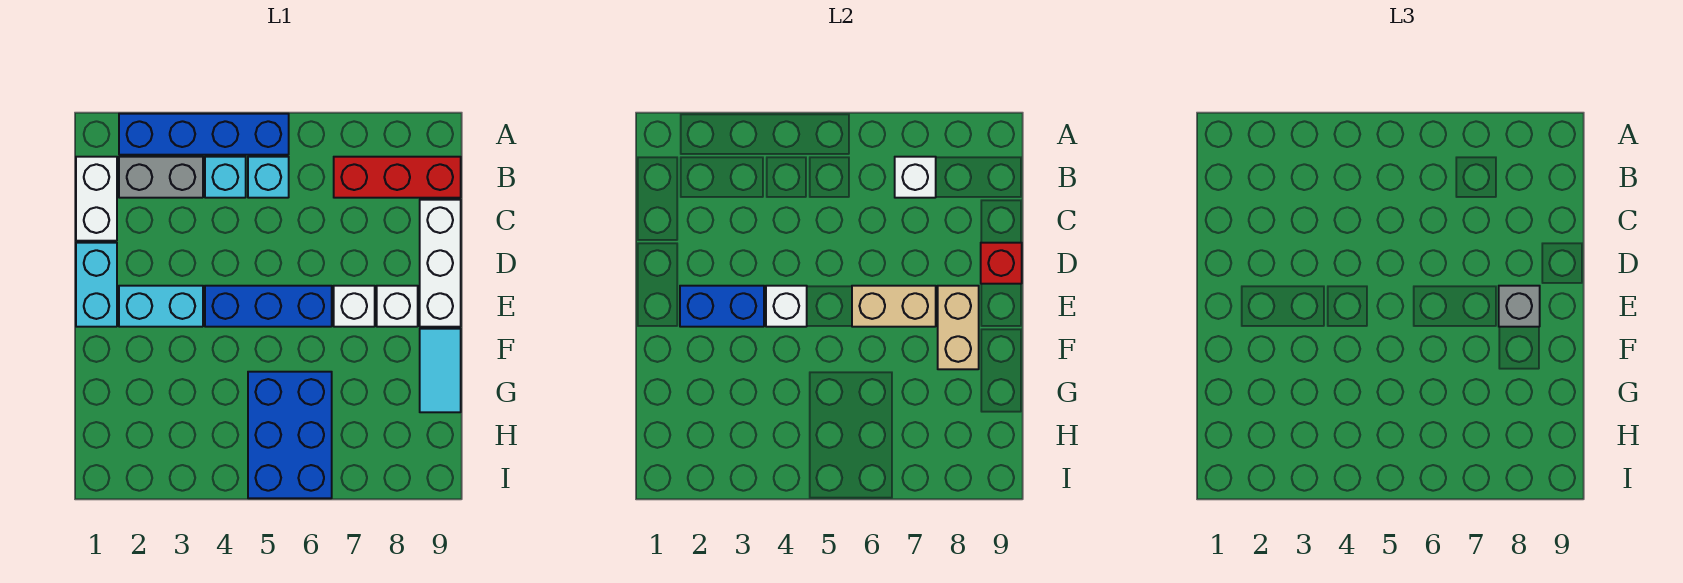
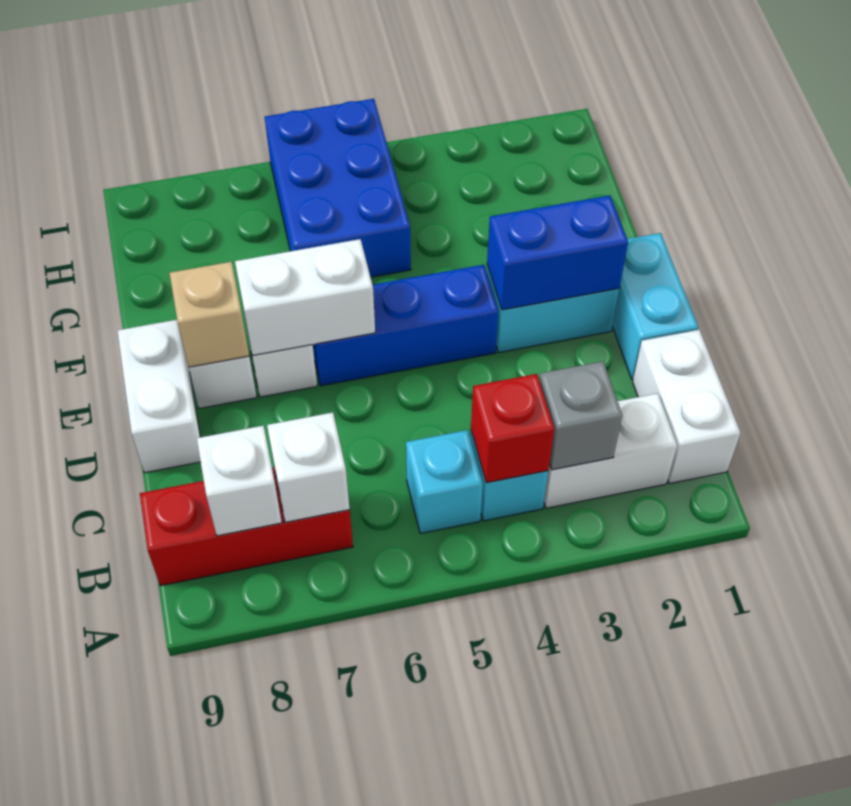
blue 1x4 brick [119,114,289,155] -> none
grey 1x2 brick [119,157,203,198] -> white 1x2 brick [544,393,677,508]
white 1x3 brick [420,200,461,327] -> white 1x2 brick [117,320,201,473]
red 1x1 brick [981,243,1022,284] -> red 1x1 brick moved to [471,374,554,483]
white 1x1 brick [766,286,807,327] -> white 1x1 brick moved to [197,426,282,536]
tan 1x2 brick [852,286,936,327] -> white 1x2 brick [235,239,375,356]
tan 1x2 brick [938,286,979,369] -> tan 1x1 brick [170,262,249,367]
grey 1x1 brick [1499,286,1540,327] -> grey 1x1 brick moved to [539,361,622,470]
cyan 1x2 tile [420,329,461,412] -> none

